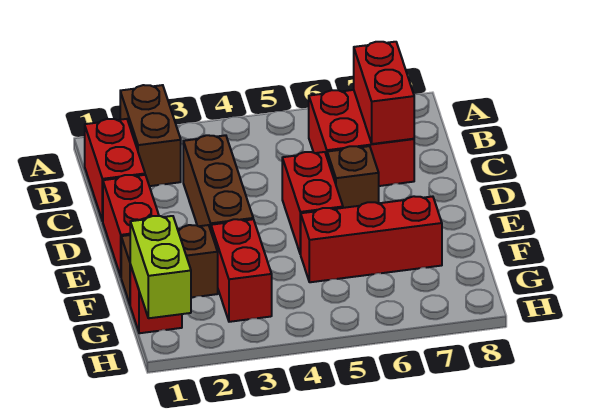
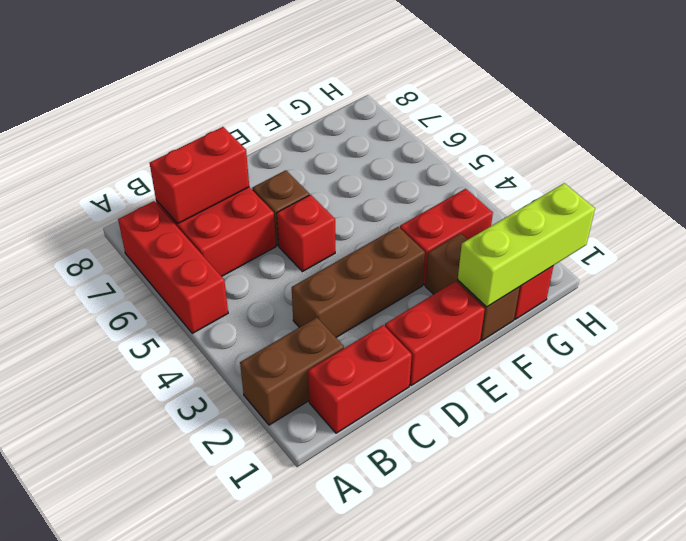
red 1x2 brick [282,152,343,254] -> red 1x1 brick [277,195,335,272]
red 1x3 brick [301,196,442,282] -> red 1x3 brick moved to [118,201,228,333]
lime 1x2 brick [130,216,191,318] -> lime 1x3 brick [458,183,595,307]

